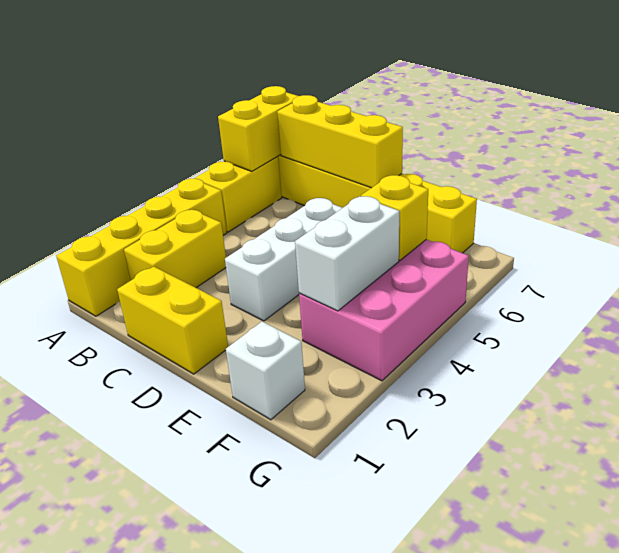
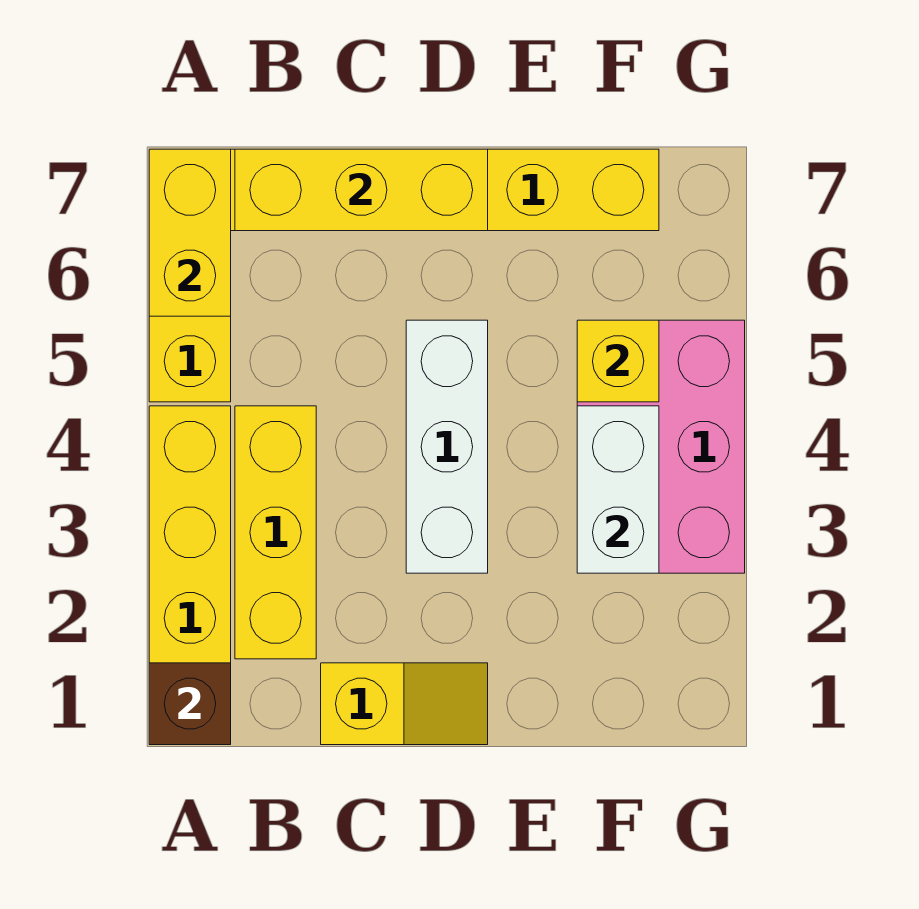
none -> brown 1x1 brick [149,663,231,745]
yellow 1x2 brick [124,210,226,288] -> yellow 1x3 brick [235,406,316,659]
yellow 1x2 brick [117,266,228,374] -> yellow 1x2 slope [321,663,488,745]
white 1x1 brick [226,322,305,420] -> none

